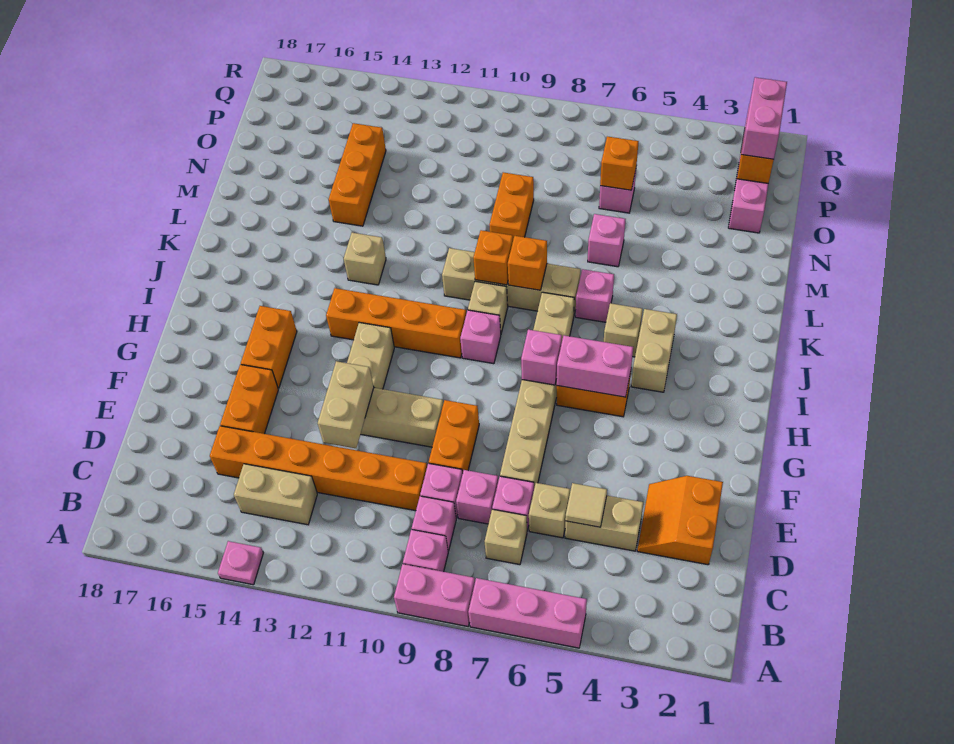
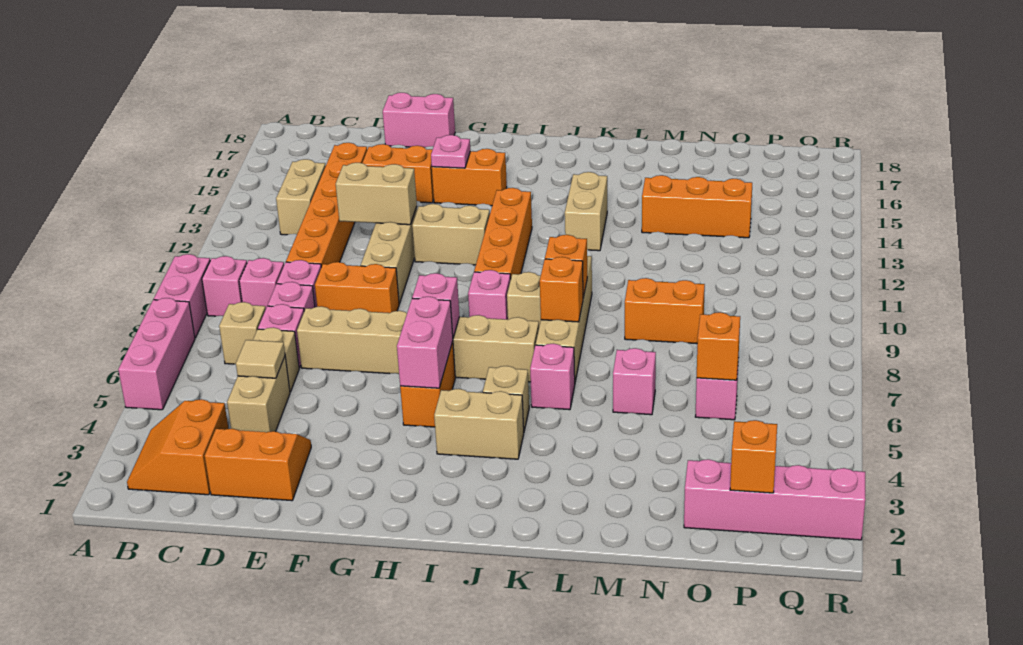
pink 1x1 plate [218,541,263,585] -> pink 1x1 plate moved to [431,135,470,168]
none -> orange 2x2 slope [127,399,228,495]
tan 1x1 brick [344,233,386,285] -> tan 1x2 brick [565,172,607,251]
pink 1x2 brick [741,77,787,159] -> pink 1x2 brick moved to [383,93,455,148]

